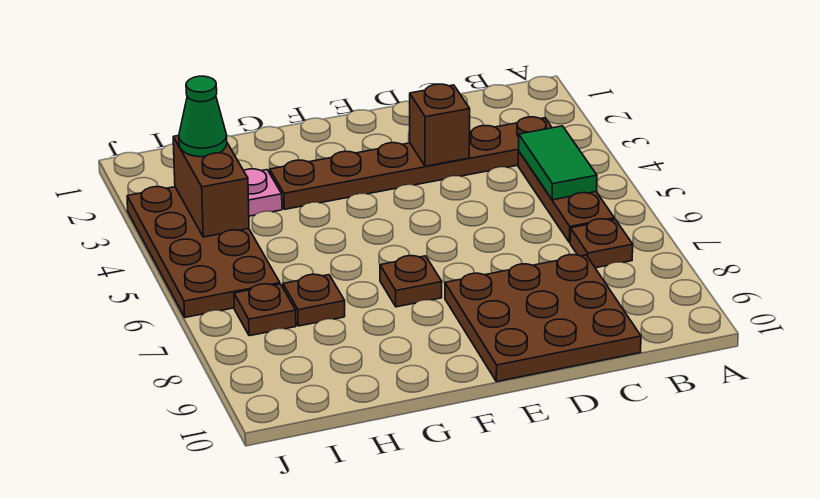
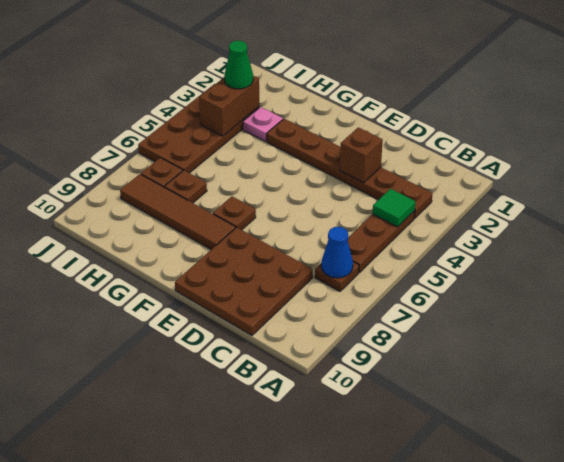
green 1x2 tile [519,126,597,200] -> green 1x1 tile [373,189,416,227]
none -> blue 1x1 cone [321,227,353,278]
none -> brown 1x4 tile [120,174,236,249]

